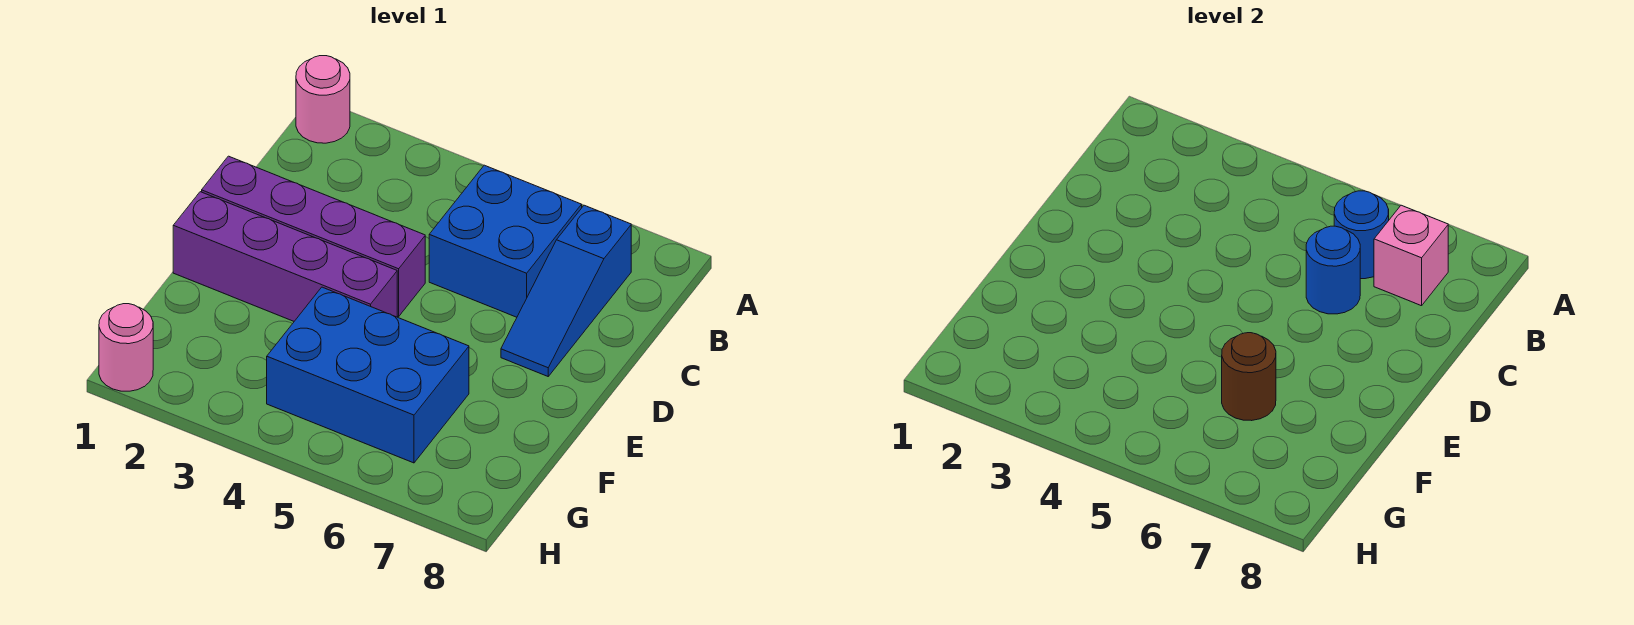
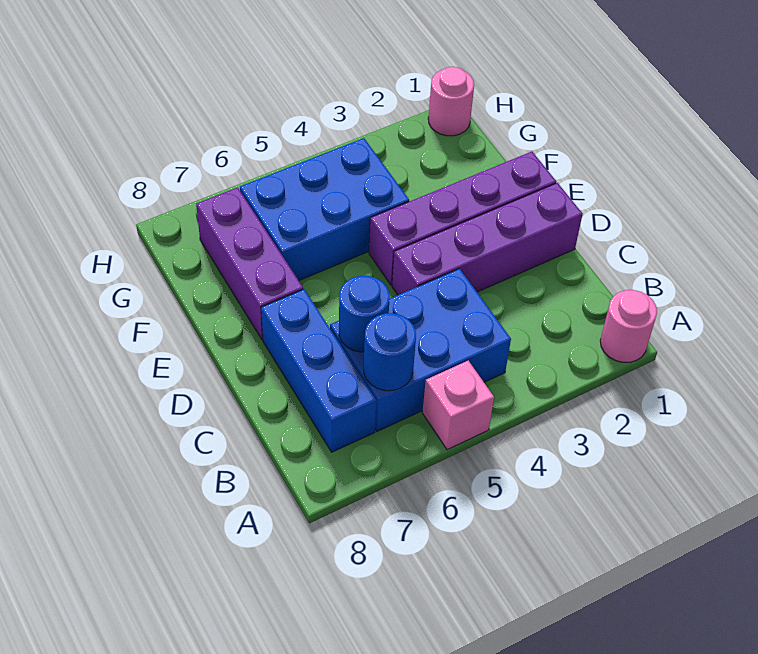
blue 2x2 brick [429,165,582,317] -> blue 2x3 brick [330,269,511,431]
blue 1x3 slope [501,205,631,376] -> blue 1x3 brick [261,289,376,452]
pink 1x1 brick [1374,205,1448,306] -> pink 1x1 brick moved to [423,361,494,450]
none -> purple 1x3 brick [196,187,303,340]
brown 1x1 round brick [1222,333,1276,421] -> none

